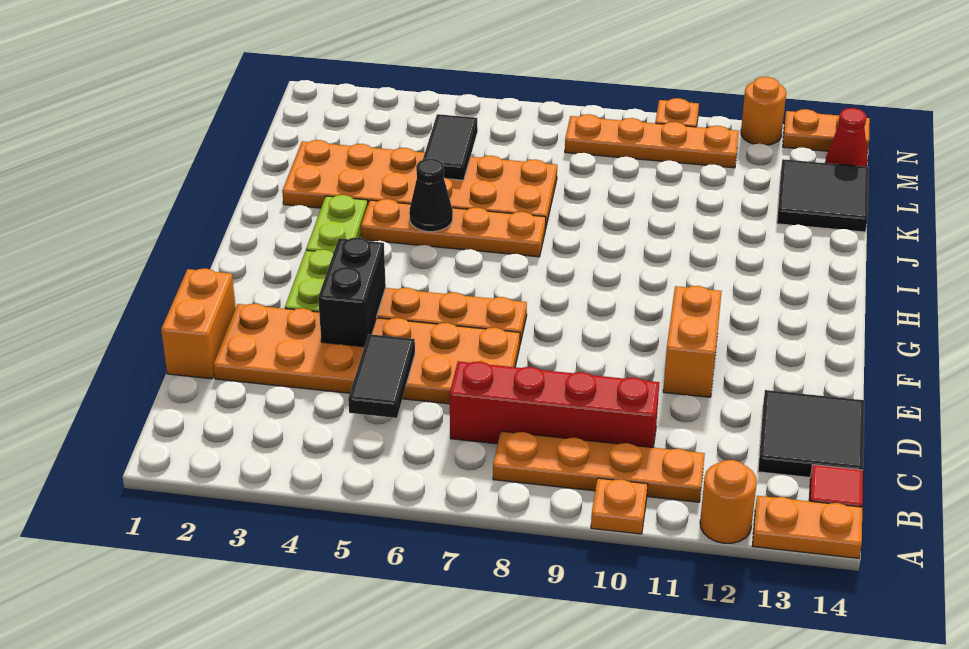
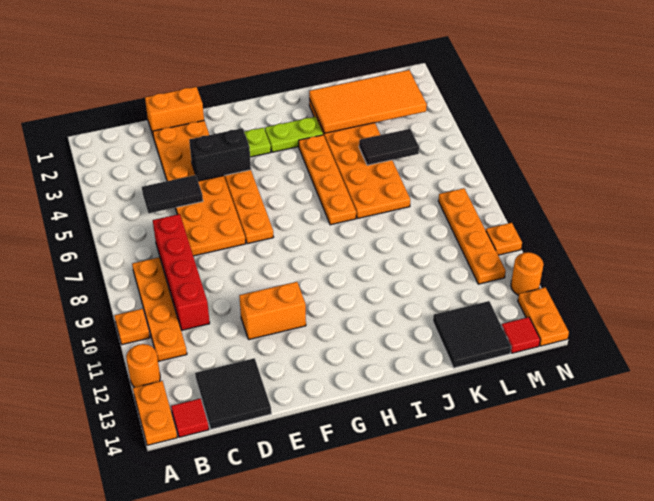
black 1x1 cone [409,159,453,232] -> none
none -> orange 2x4 tile [309,70,427,133]
red 1x1 cone [825,108,868,167] -> red 1x1 tile [502,317,540,353]

